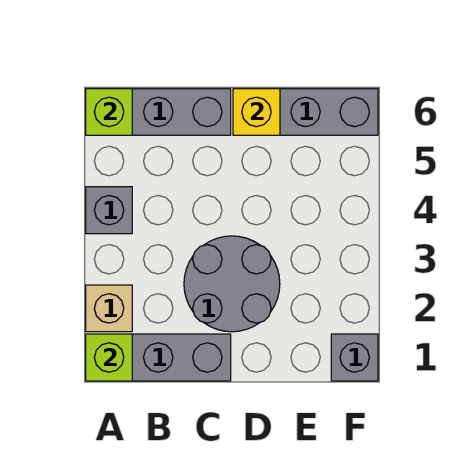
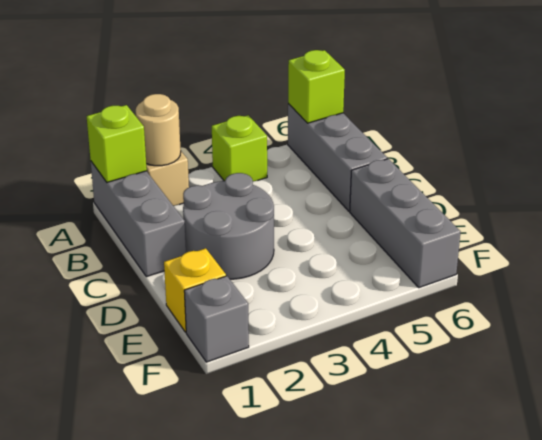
none -> tan 1x1 round brick [136,94,181,166]
grey 1x1 brick [86,187,132,234] -> lime 1x1 brick [212,115,267,181]
yellow 1x1 brick [233,89,280,135] -> yellow 1x1 brick moved to [164,248,226,332]

